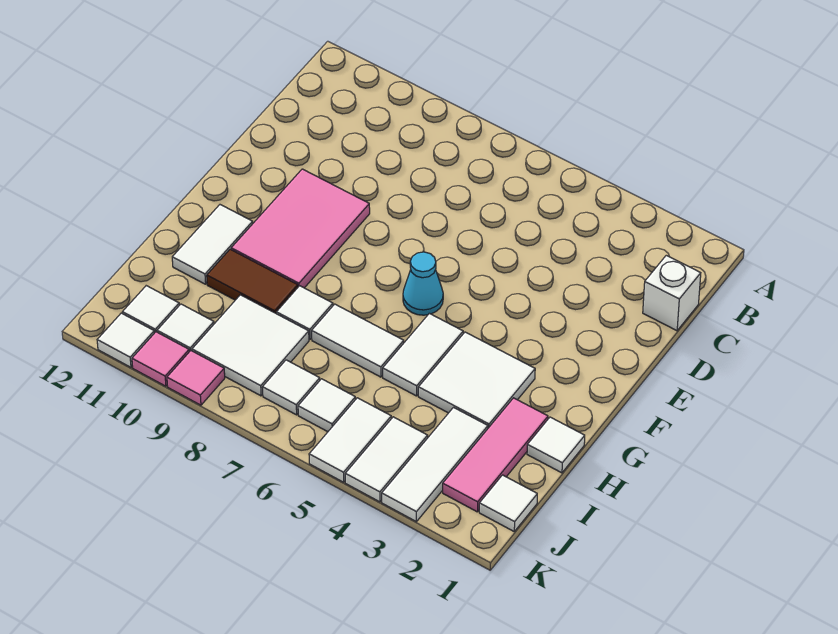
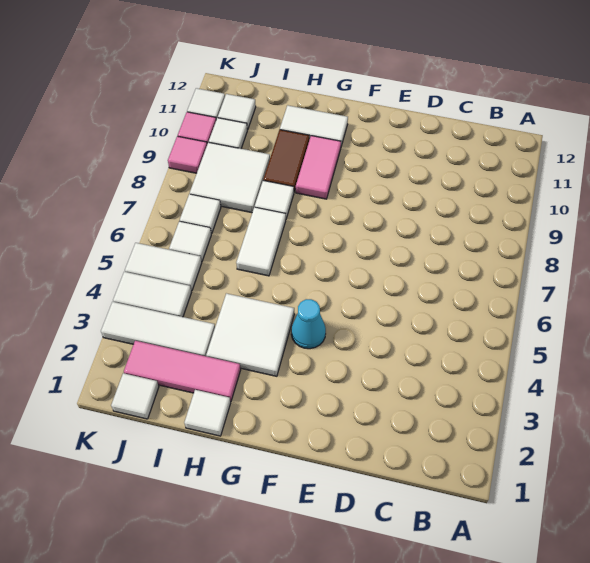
white 1x1 brick [643,255,701,331] -> none
pink 2x3 tile [231,169,370,288] -> pink 1x2 tile [296,136,341,199]
cyan 1x1 cone [403,252,443,315] -> cyan 1x1 cone moved to [291,299,326,349]
white 1x2 tile [383,313,463,396] -> none

